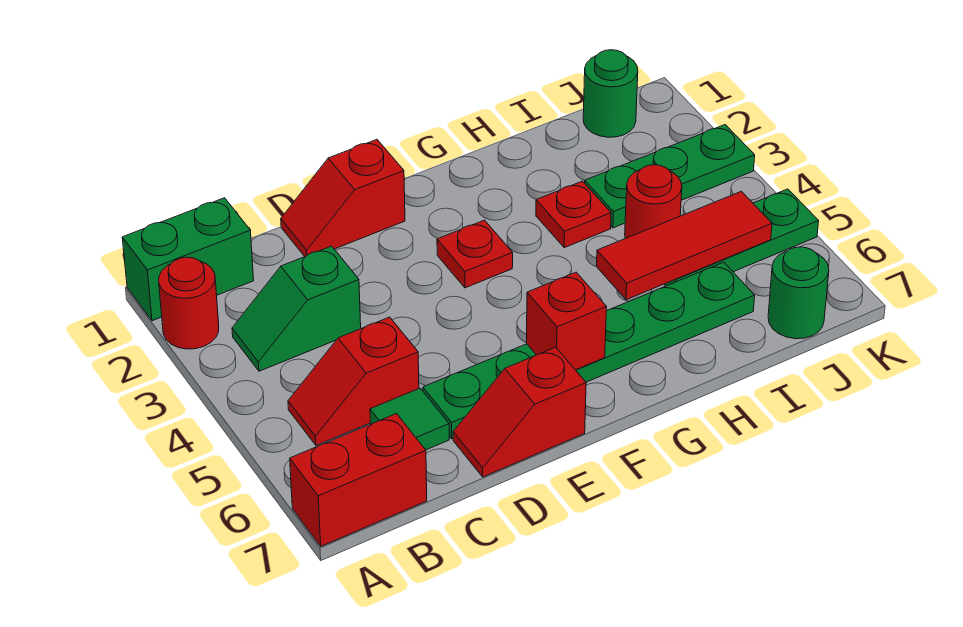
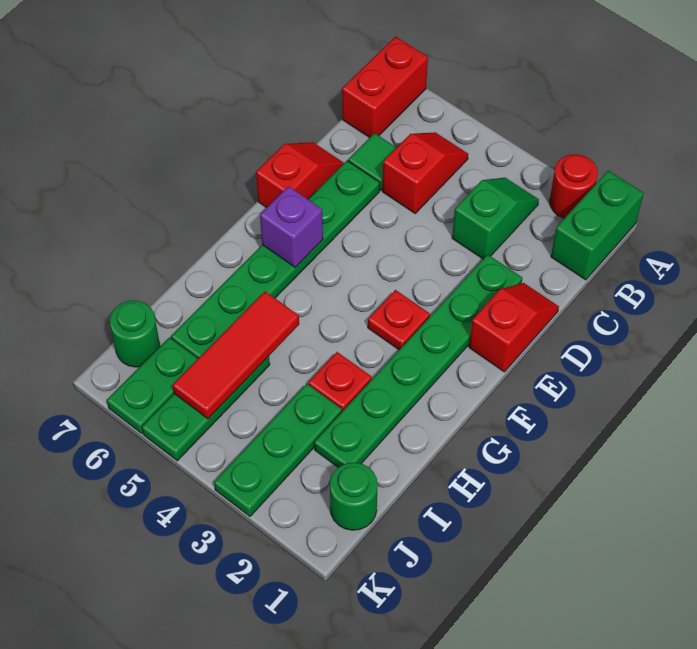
none -> green 1x6 plate [314,255,522,468]
red 1x1 brick [526,272,607,370] -> purple 1x1 brick [260,186,323,267]
red 1x1 round brick [625,165,682,238] -> none
none -> green 1x2 plate [107,338,198,433]

